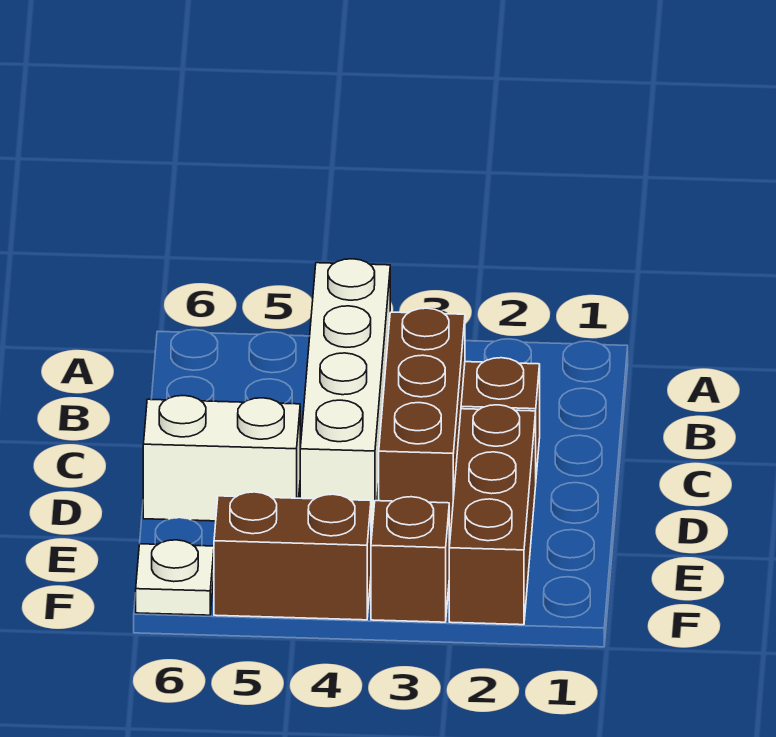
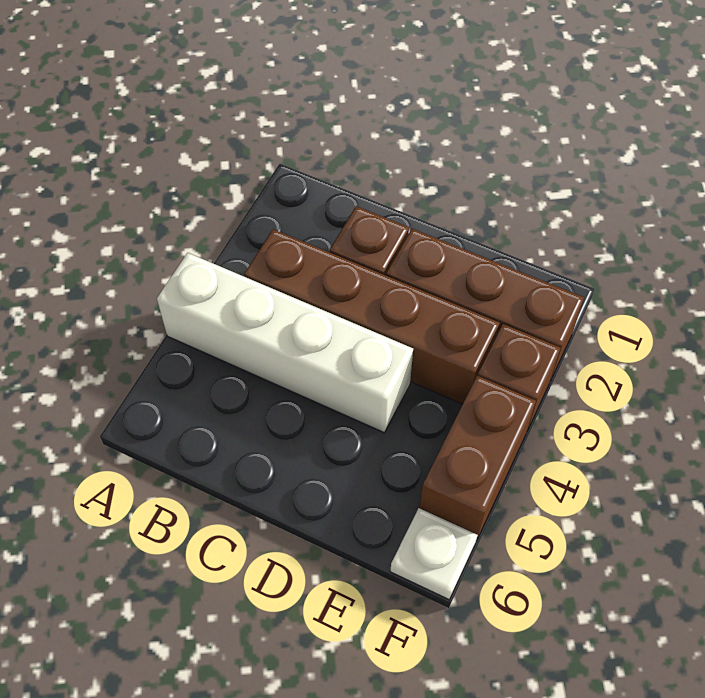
brown 1x3 brick [379,308,465,528] -> brown 1x4 brick [244,229,500,404]
white 1x2 brick [143,396,300,521] -> none

